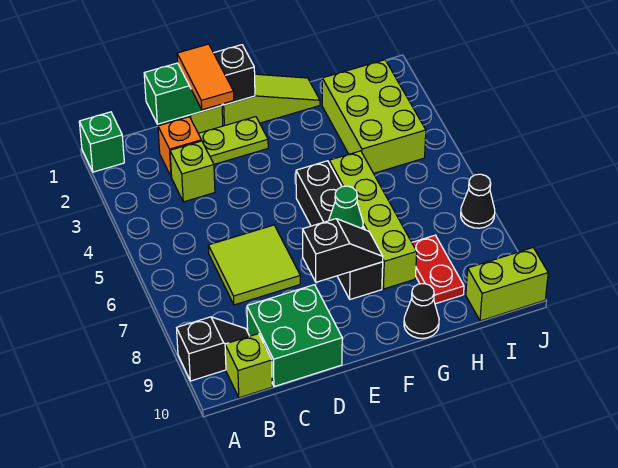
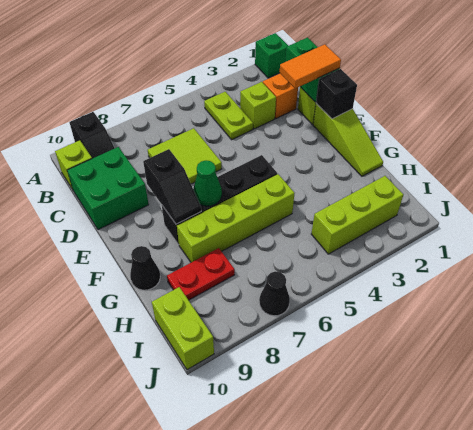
lime 1x2 plate [198,117,268,164] -> lime 1x2 plate moved to [204,92,253,140]
lime 2x3 brick [322,60,426,173] -> lime 1x3 brick [311,176,403,254]

